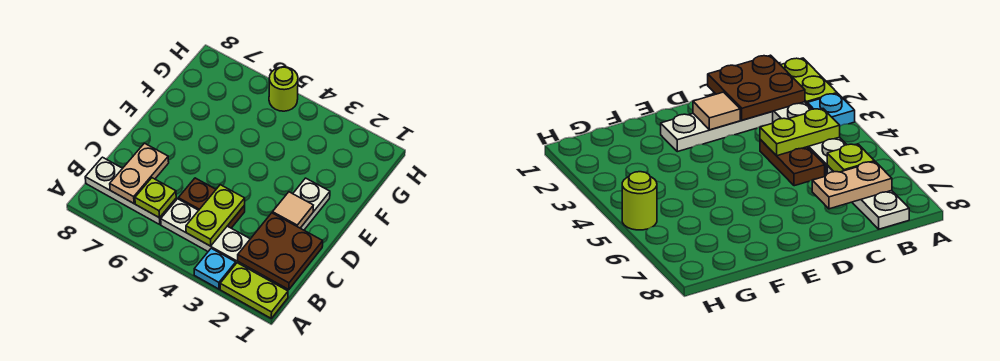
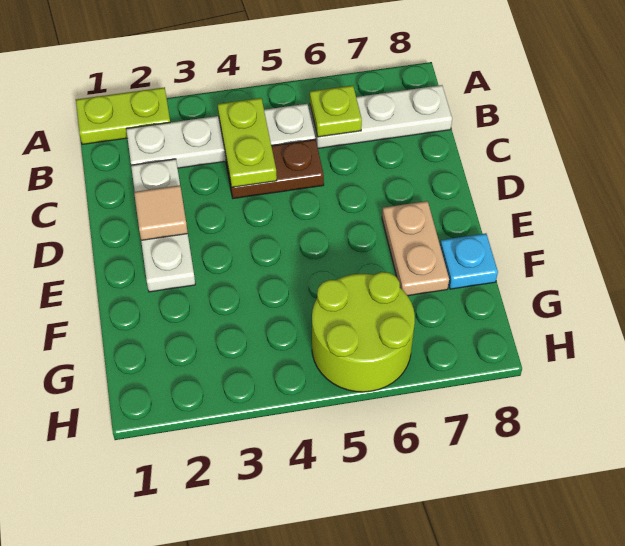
cyan 1x1 plate [194,248,236,289] -> cyan 1x1 plate moved to [440,233,498,289]
brown 2x2 plate [238,213,323,290] -> none
tan 1x2 plate [110,143,169,203] -> tan 1x2 plate moved to [382,201,449,296]
lime 1x1 round brick [269,67,298,111] -> lime 2x2 round brick [312,272,415,392]

